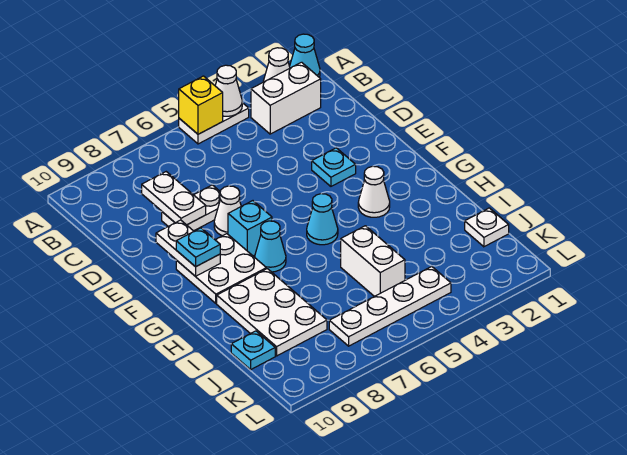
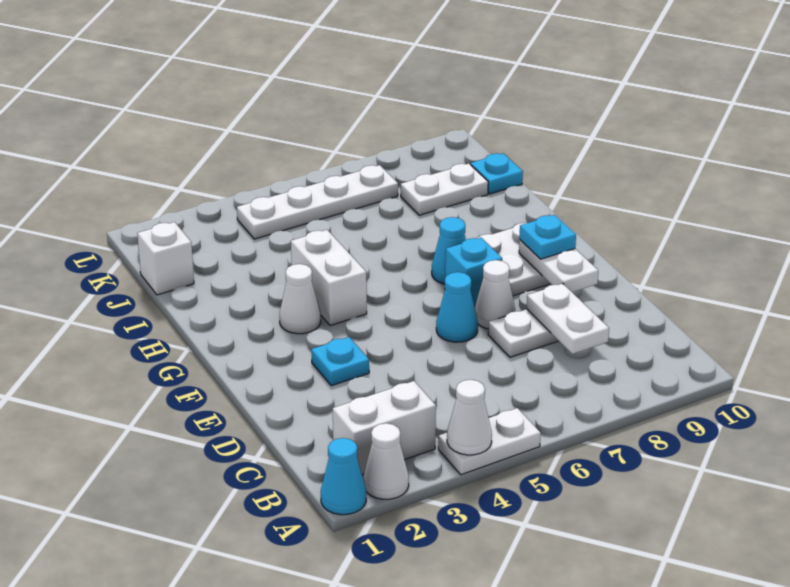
yellow 1x1 brick [179,76,223,134] -> none
cyan 1x1 cone [307,194,338,245] -> cyan 1x1 cone moved to [436,272,478,342]
white 2x3 plate [217,269,327,356] -> white 1x2 plate [401,164,488,215]
white 1x2 brick [341,226,405,297] -> white 1x2 brick moved to [291,230,367,326]
white 1x1 plate [465,208,509,247] -> white 1x1 brick [137,222,194,295]

